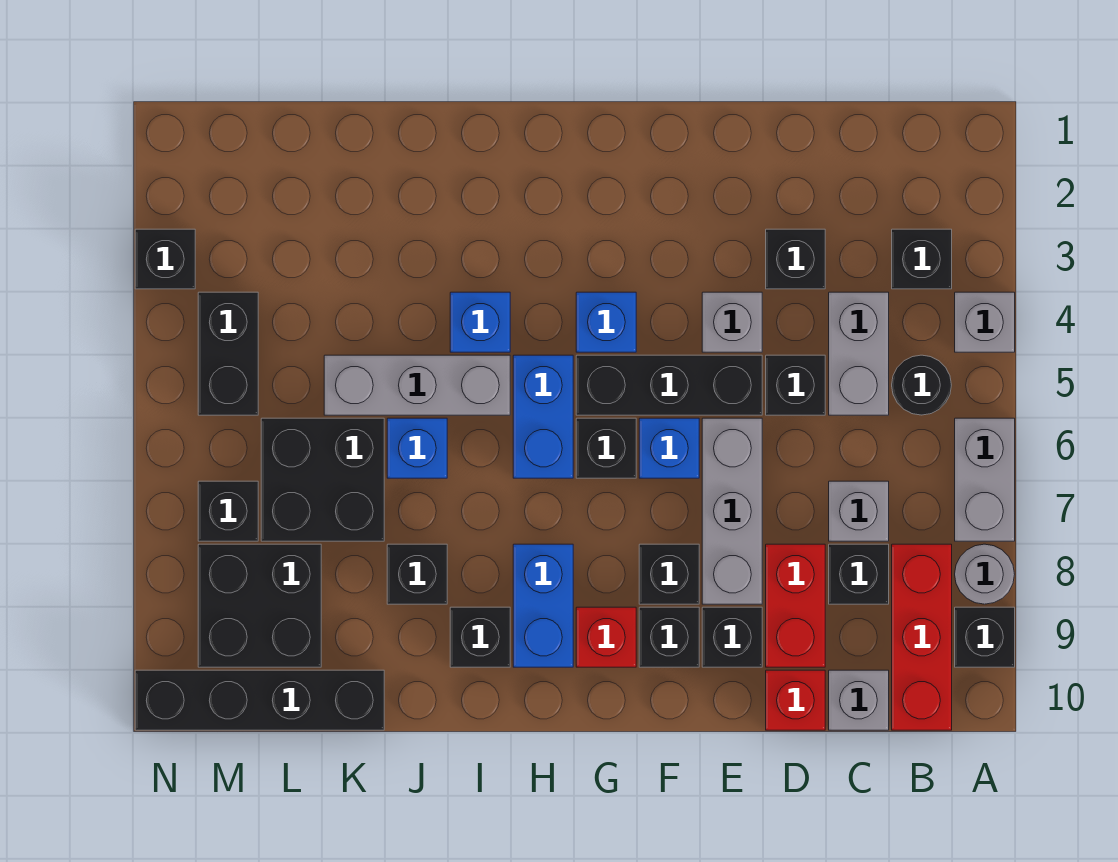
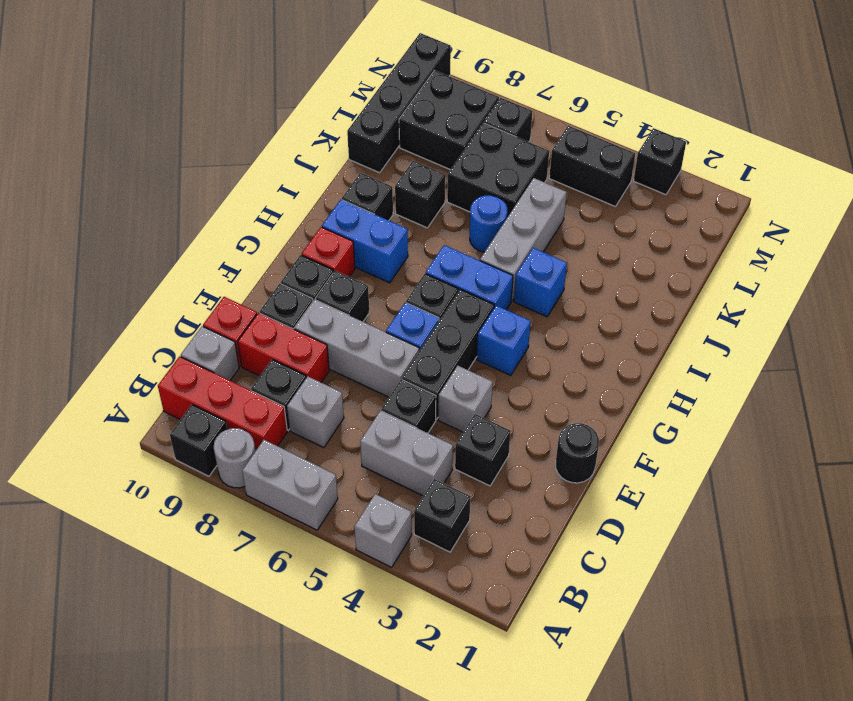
black 1x1 round brick [892,355,951,415] -> black 1x1 round brick moved to [556,423,599,483]
blue 1x1 brick [387,418,447,478] -> blue 1x1 round brick [470,195,507,252]

